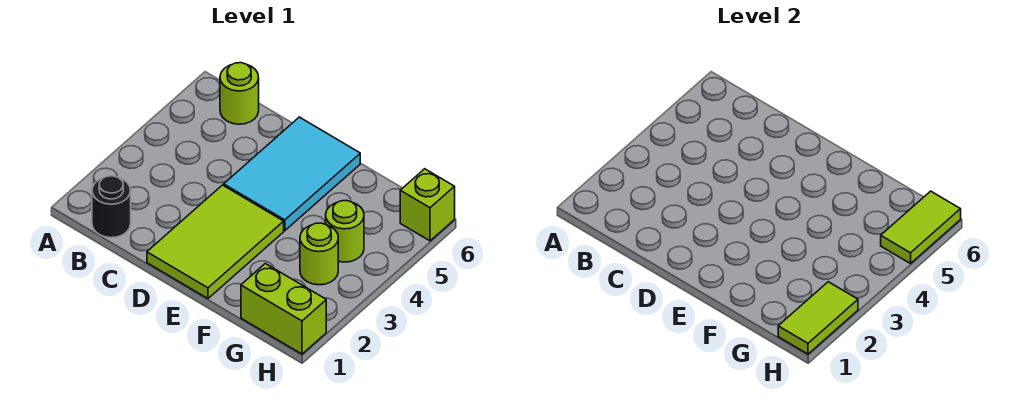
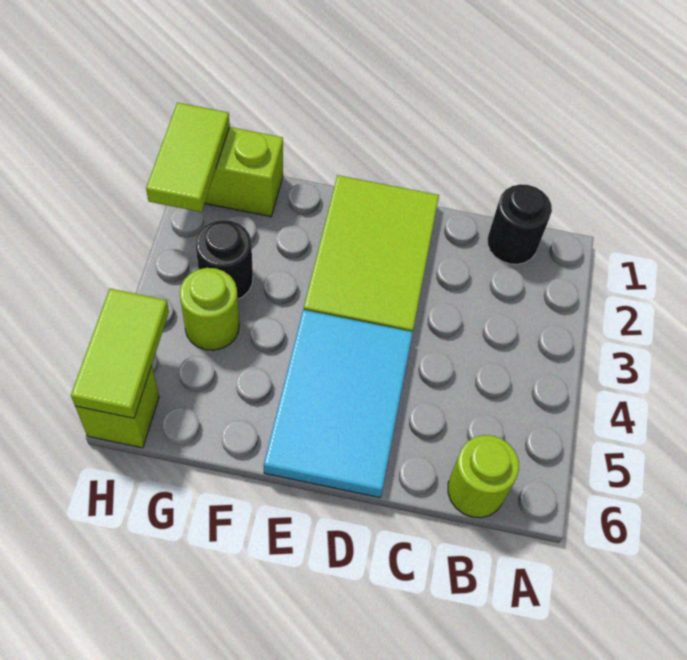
lime 1x1 round brick [300,223,338,285] -> black 1x1 round brick [196,220,253,299]

